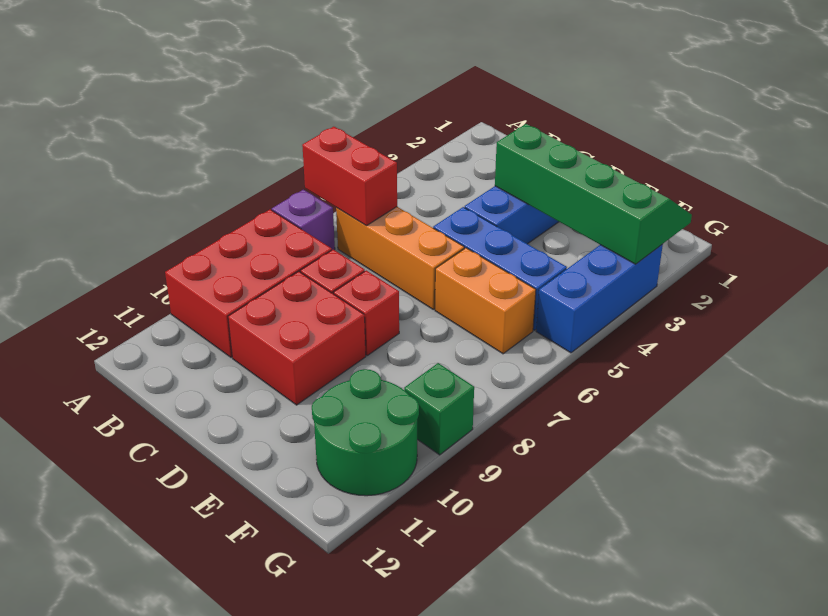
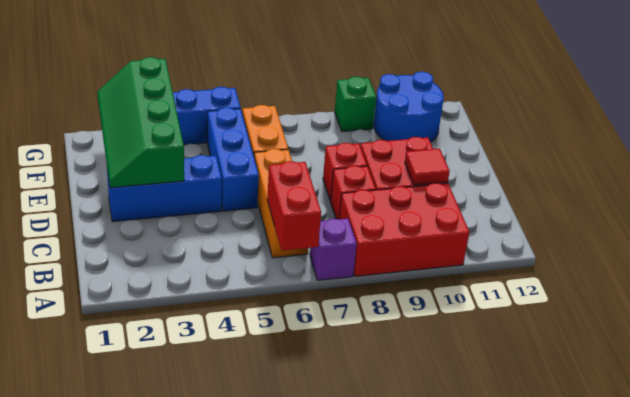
none -> red 1x1 tile [405,149,450,185]
green 2x2 round brick [312,369,419,496] -> blue 2x2 round brick [374,72,444,142]

